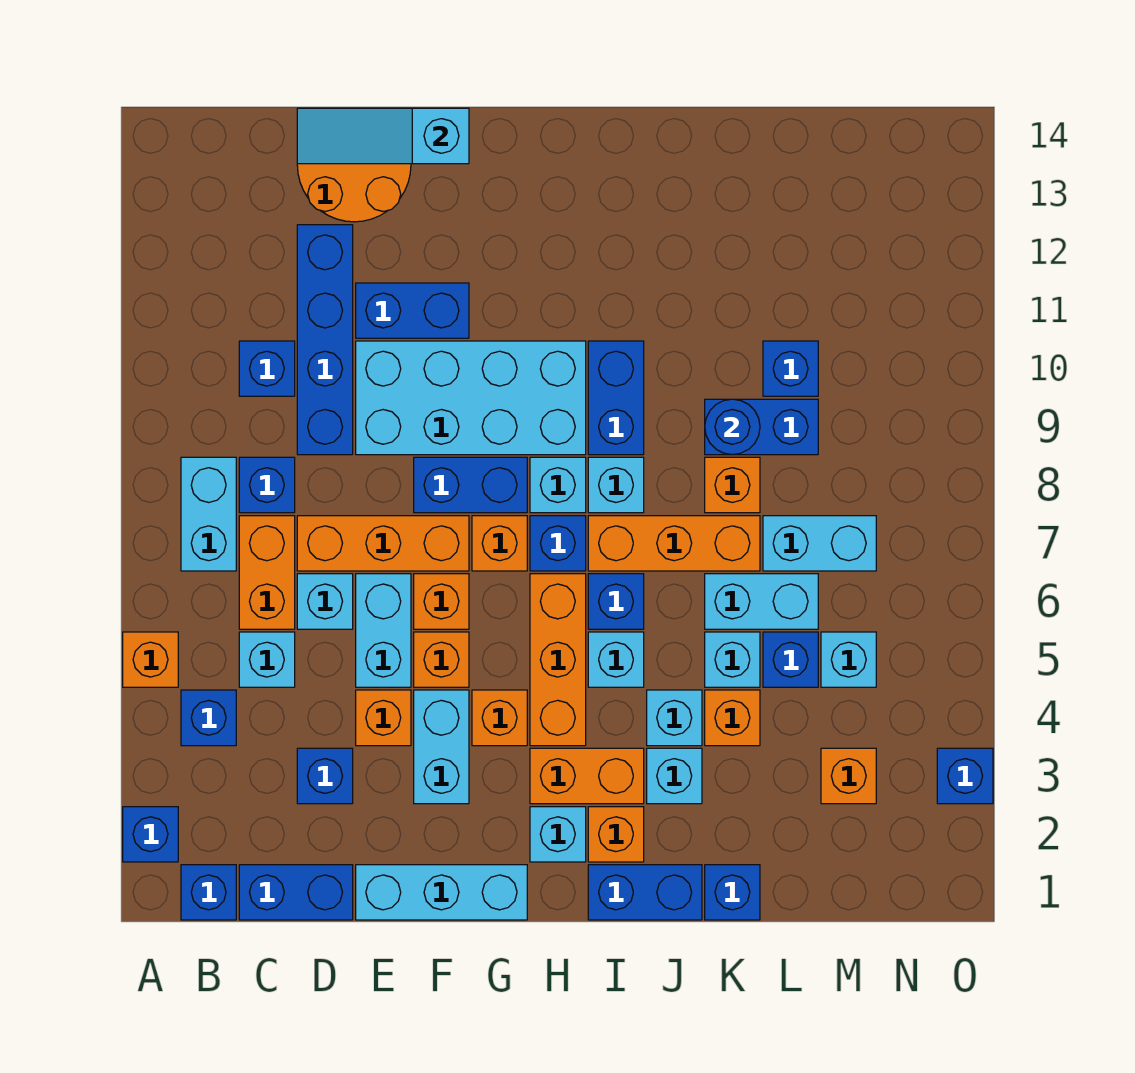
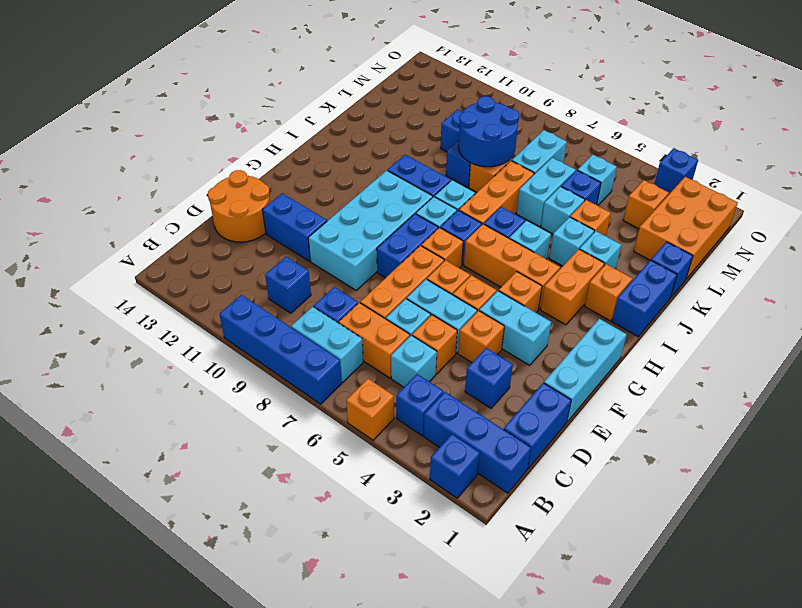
blue 1x1 brick [181,865,236,920] -> blue 1x3 brick [424,392,531,493]
none -> orange 1x1 brick [412,315,457,374]
blue 1x4 brick [297,225,353,455] -> blue 1x4 brick moved to [219,295,342,404]
cyan 1x3 slope [297,108,469,164] -> none
blue 1x2 brick [356,283,469,338] -> blue 1x2 brick turned to [263,193,327,261]
cyan 1x1 brick [530,807,586,862] -> none
blue 1x1 round brick [705,399,760,455] -> blue 2x2 round brick [458,96,519,167]
none -> orange 2x3 brick [634,177,738,279]

